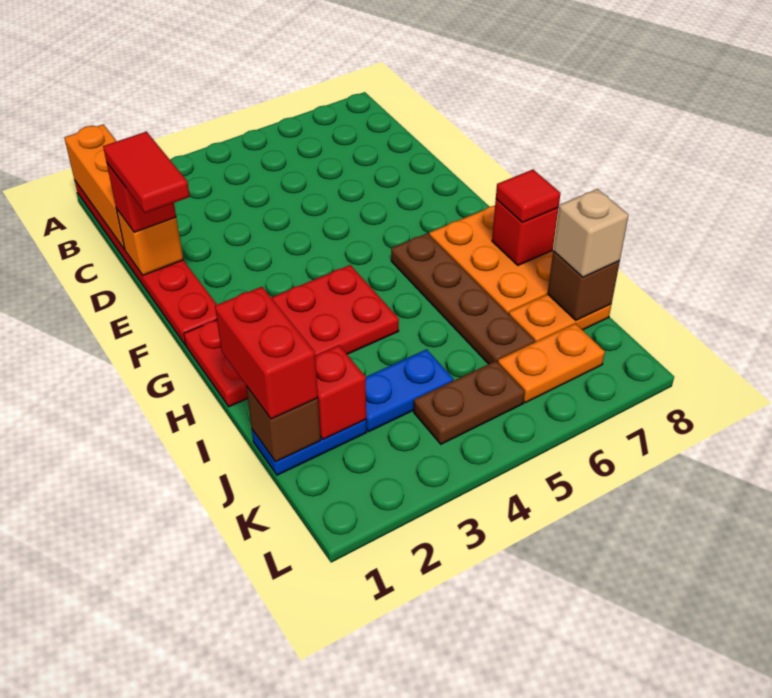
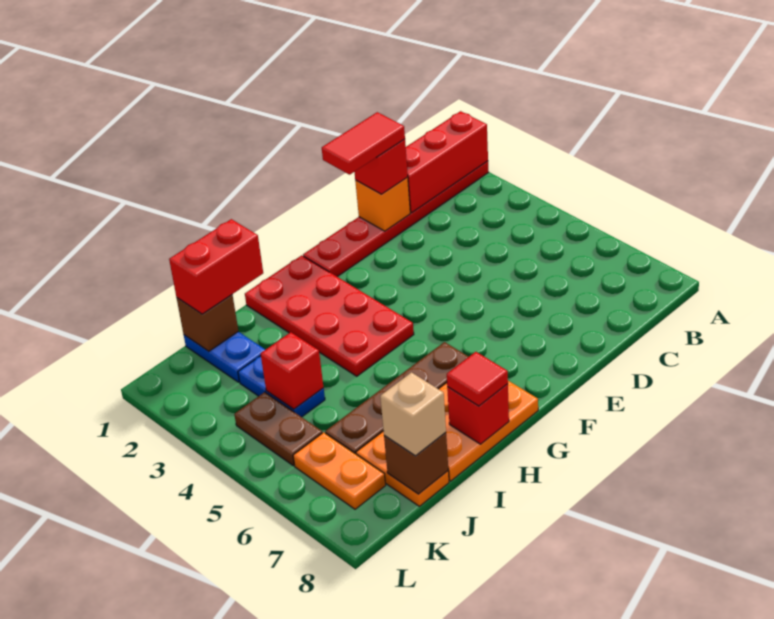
orange 1x3 brick [64,124,125,249] -> red 1x3 brick [406,111,488,213]
red 1x1 brick [315,345,366,440] -> red 1x1 brick moved to [261,332,324,409]

